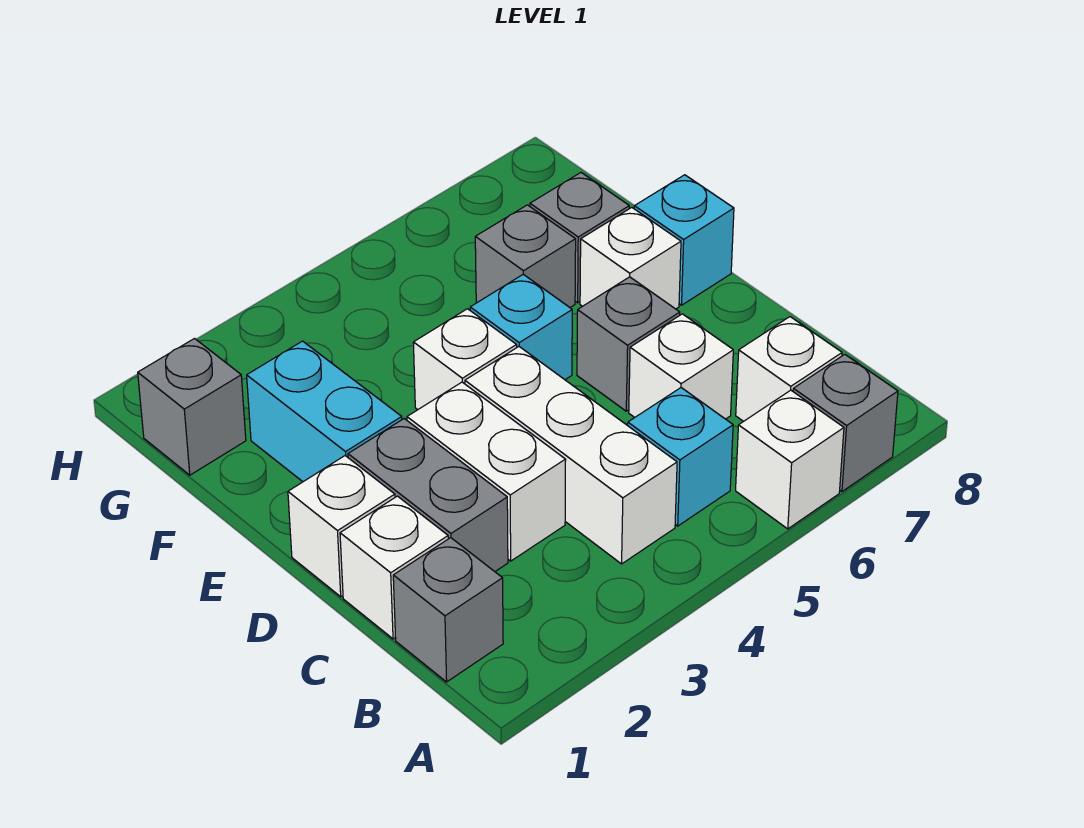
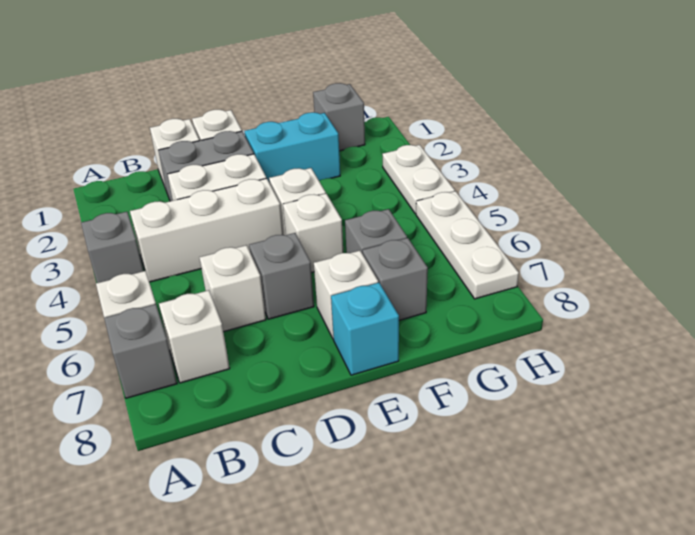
grey 1x1 brick [393,538,503,682] -> grey 1x1 brick moved to [81,212,143,283]
cyan 1x1 brick [628,388,733,526] -> none
cyan 1x1 brick [470,274,572,380] -> white 1x1 brick [283,194,343,273]
none -> white 1x2 plate [382,145,455,214]
none -> white 1x3 plate [416,191,519,299]

